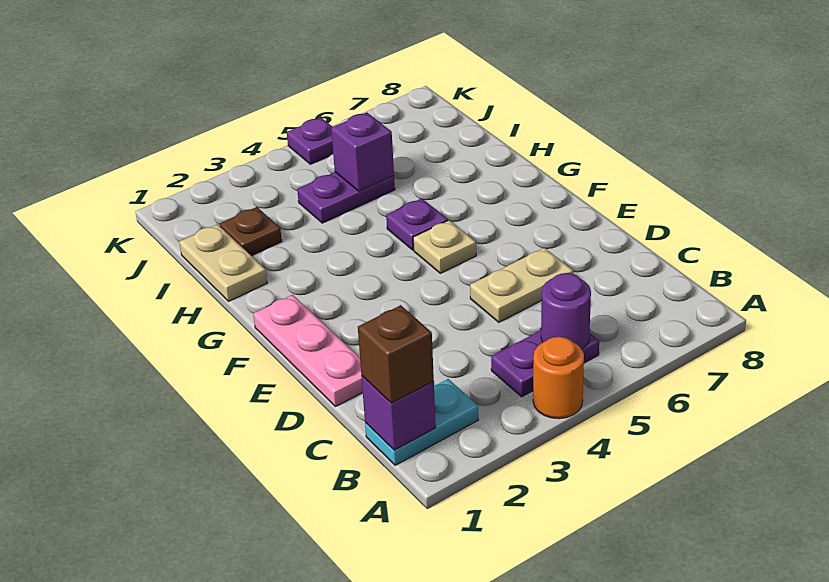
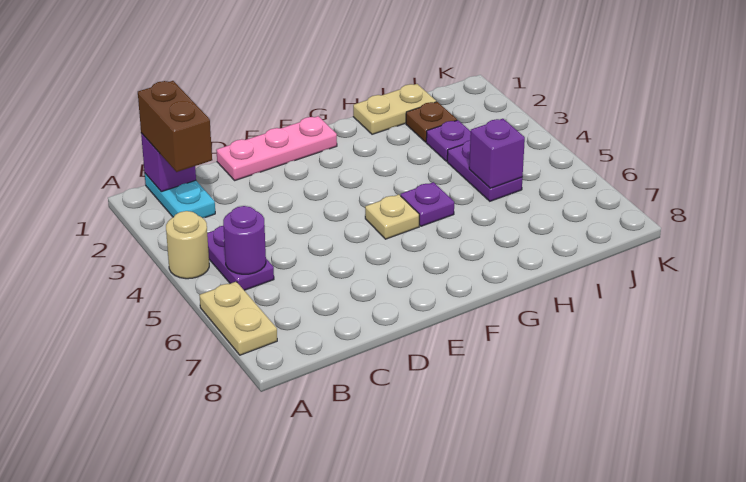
orange 1x1 round brick [533,337,584,419] -> tan 1x1 round brick [166,211,209,279]
brown 1x1 brick [358,305,434,403] -> brown 1x2 brick [138,81,212,172]
tan 1x2 plate [470,248,573,322] -> tan 1x2 plate moved to [199,282,277,355]
purple 1x1 plate [287,118,333,164] -> purple 1x1 plate moved to [426,120,471,161]

